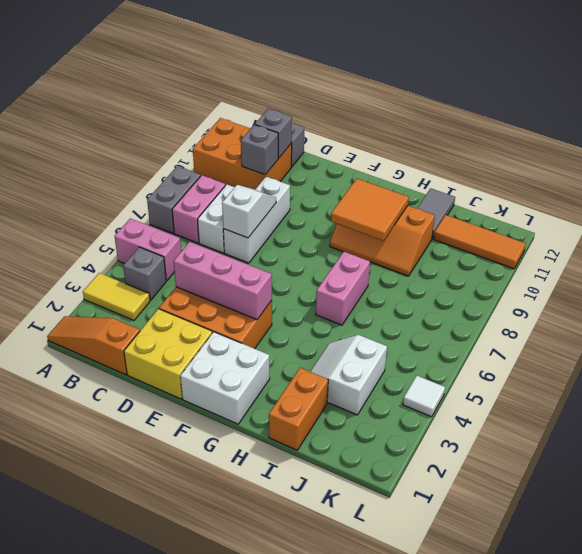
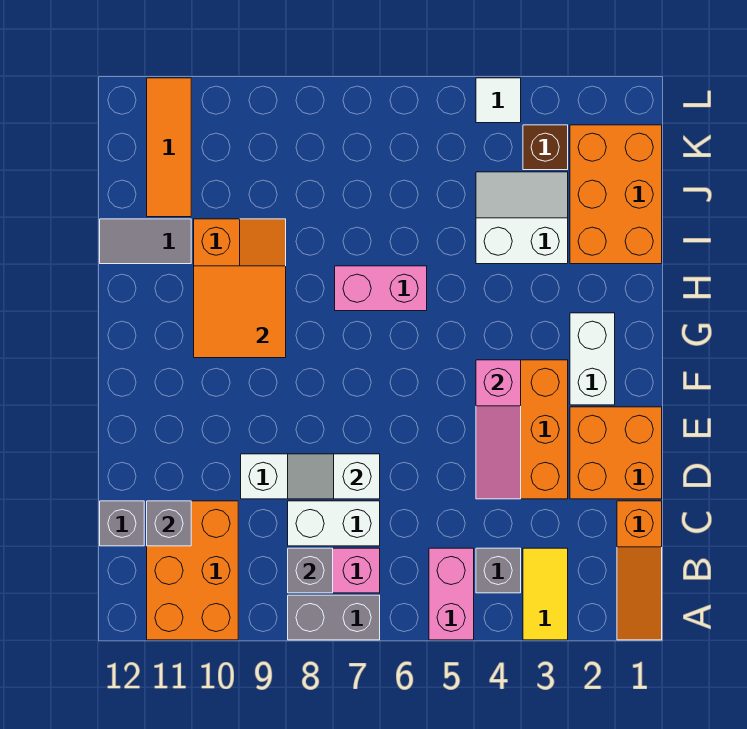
grey 1x1 brick [241,125,278,175] -> grey 1x1 brick moved to [288,548,333,593]
yellow 2x2 brick [124,309,212,399] -> orange 2x2 brick [570,407,662,499]
pink 1x3 brick [174,242,272,320] -> pink 1x3 slope [476,360,521,499]
white 2x2 brick [180,332,270,424] -> white 1x2 brick [570,313,615,405]
orange 1x2 brick [269,368,328,450] -> orange 2x3 brick [570,125,662,264]
white 2x2 slope [310,335,387,415] -> white 2x2 slope turned to [476,172,568,264]
none -> brown 1x1 brick [523,125,568,170]

